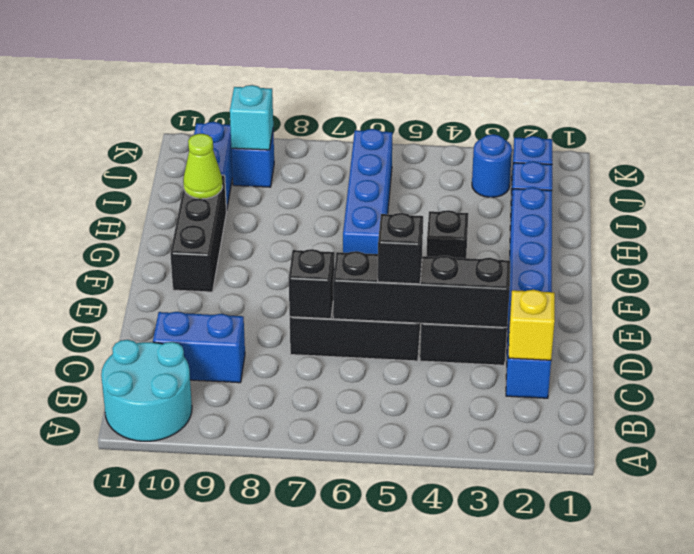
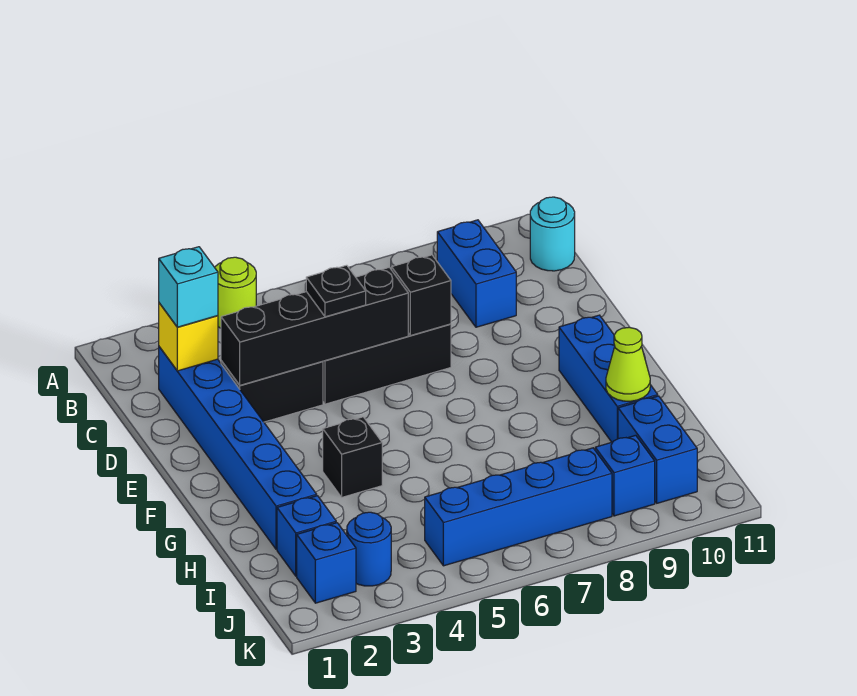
none -> lime 1x1 round brick [215,257,256,328]
cyan 2x2 round brick [101,340,192,441] -> cyan 1x1 round brick [530,197,575,271]
blue 1x2 brick [153,312,245,383] -> blue 1x2 brick turned to [437,220,516,327]
black 1x1 brick [378,213,423,284] -> black 1x1 plate [306,265,366,317]
black 1x3 brick [170,175,227,292] -> blue 1x3 brick [559,315,658,442]
blue 1x4 brick [343,129,392,254] -> blue 1x4 brick turned to [425,448,612,566]
cyan 1x1 brick [230,85,273,150] -> cyan 1x1 brick moved to [159,247,218,327]

